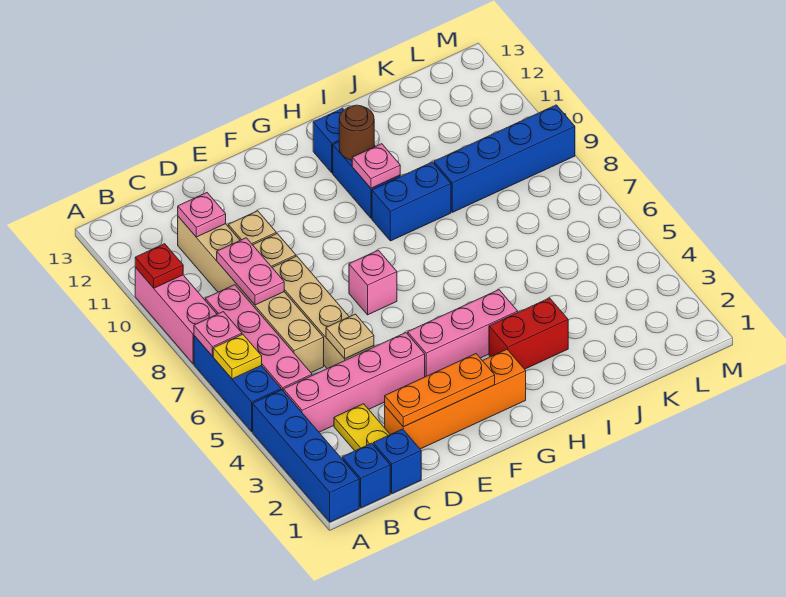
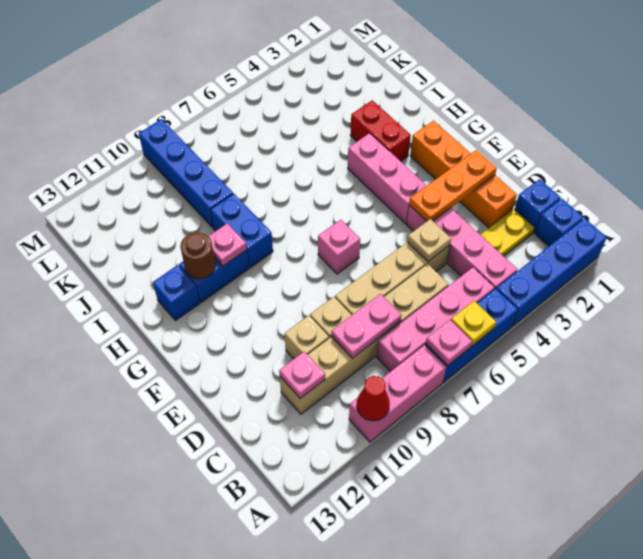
red 1x1 plate [135,244,183,288] -> red 1x1 cone [357,376,390,421]
orange 1x3 plate [385,354,495,427] -> orange 1x3 plate turned to [409,150,497,221]

